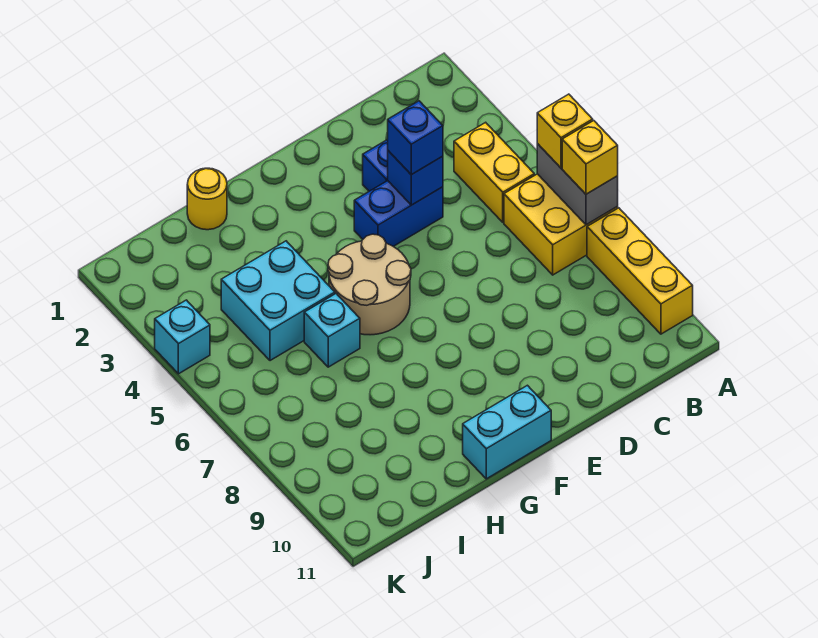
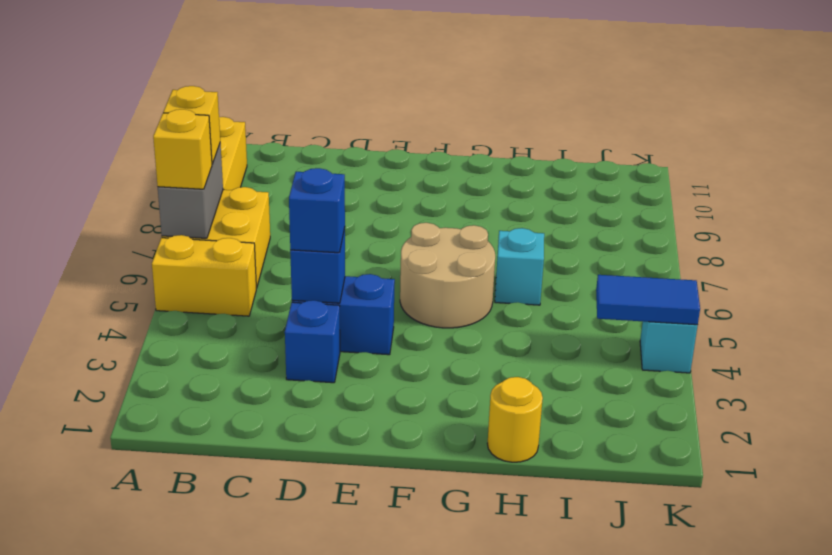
yellow 1x2 brick [454,122,534,222] -> yellow 1x2 brick turned to [152,235,256,316]
cyan 1x2 brick [463,385,551,479] -> none
cyan 2x2 brick [221,241,335,361] -> none
none -> blue 1x2 tile [596,275,700,325]

